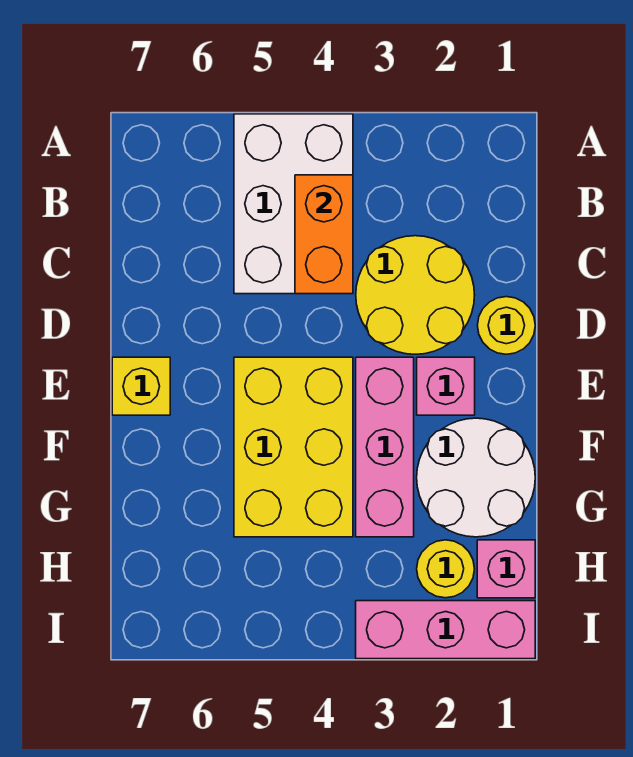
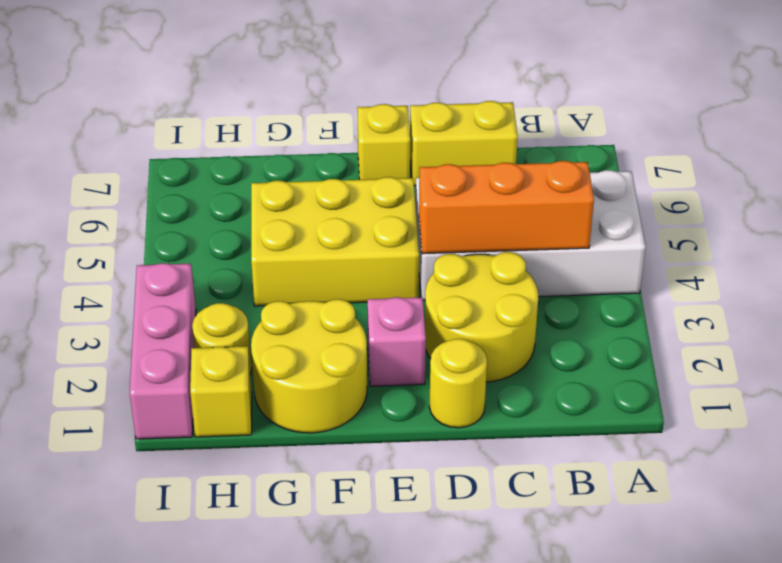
white 2x3 brick [234,114,353,294] -> white 2x4 brick [416,170,646,300]
orange 1x2 brick [295,175,353,294] -> orange 1x3 brick [419,161,594,254]
none -> yellow 1x2 brick [410,101,518,186]
pink 1x3 brick [356,357,414,537] -> none
white 2x2 round brick [417,418,535,537] -> yellow 2x2 round brick [251,299,367,433]
pink 1x1 brick [477,540,535,598] -> yellow 1x1 brick [190,346,252,437]

